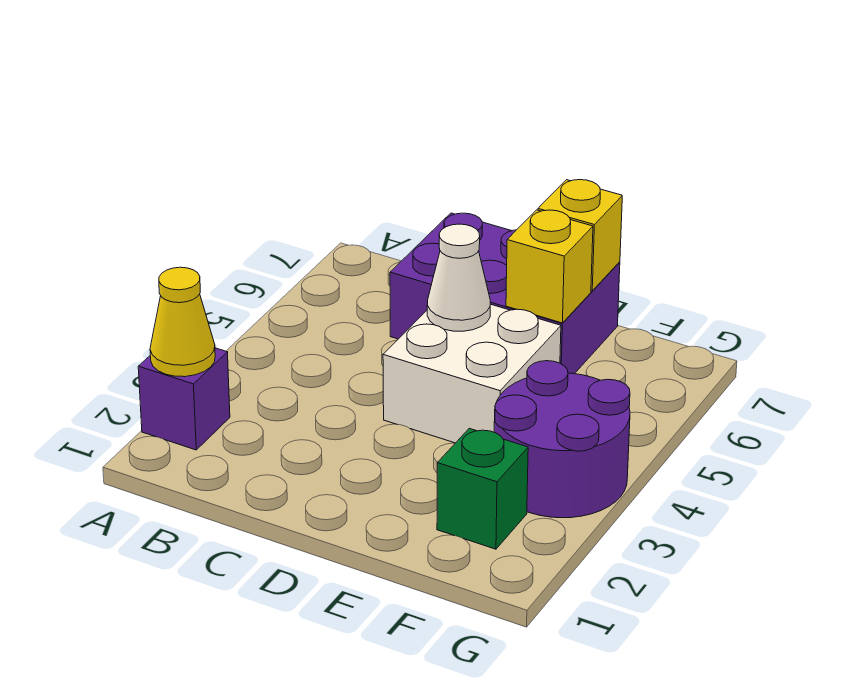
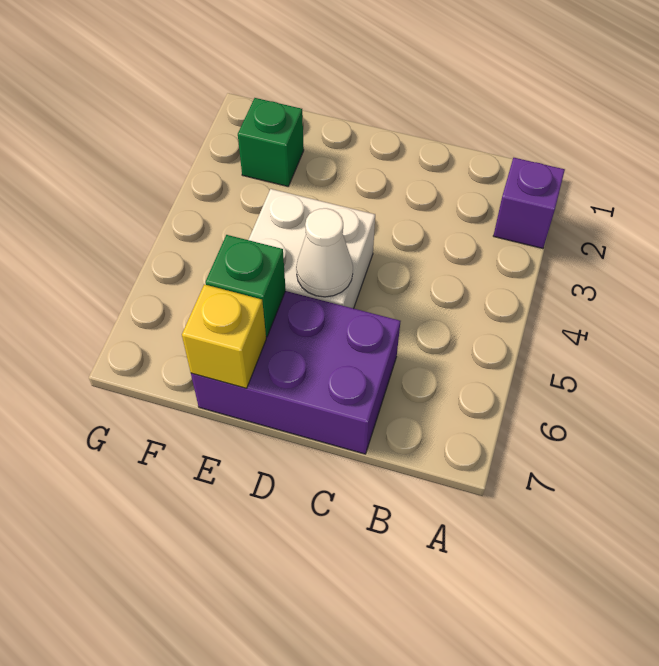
yellow 1x1 cone [150,267,215,377] -> none
yellow 1x1 brick [506,210,593,323] -> green 1x1 brick [205,235,286,337]
purple 2x2 round brick [494,361,630,518] -> none

